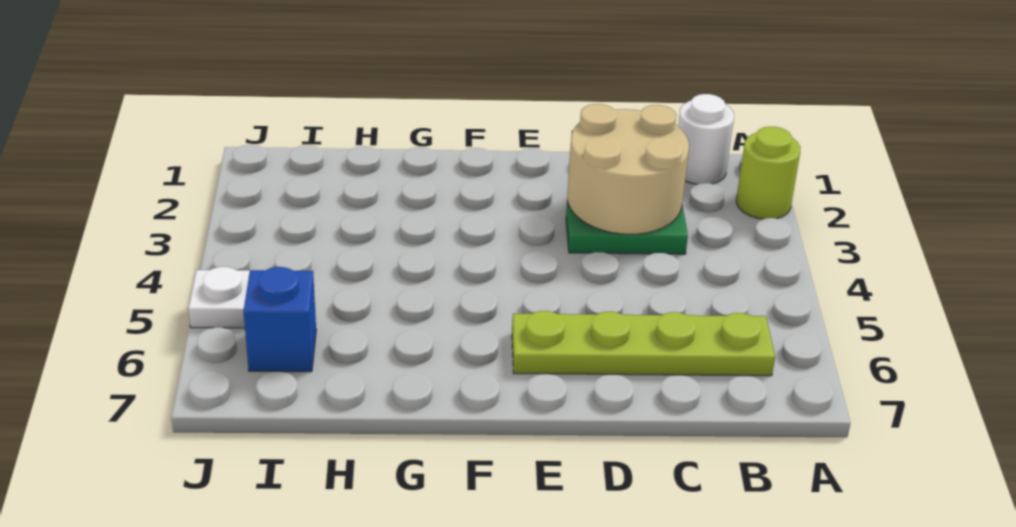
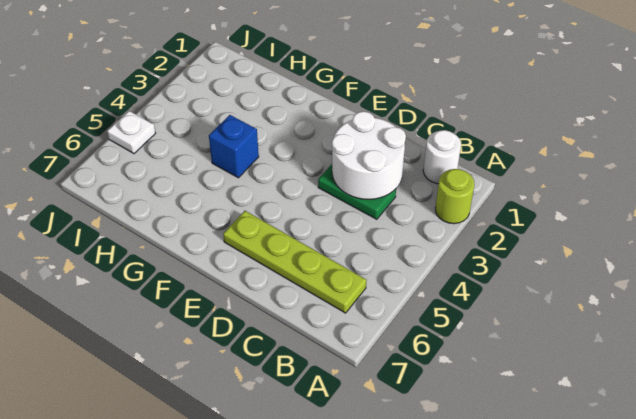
tan 2x2 round brick [567,104,689,234] -> white 2x2 round brick [332,111,406,199]
blue 1x1 brick [243,267,316,372] -> blue 1x1 brick moved to [209,115,259,178]

